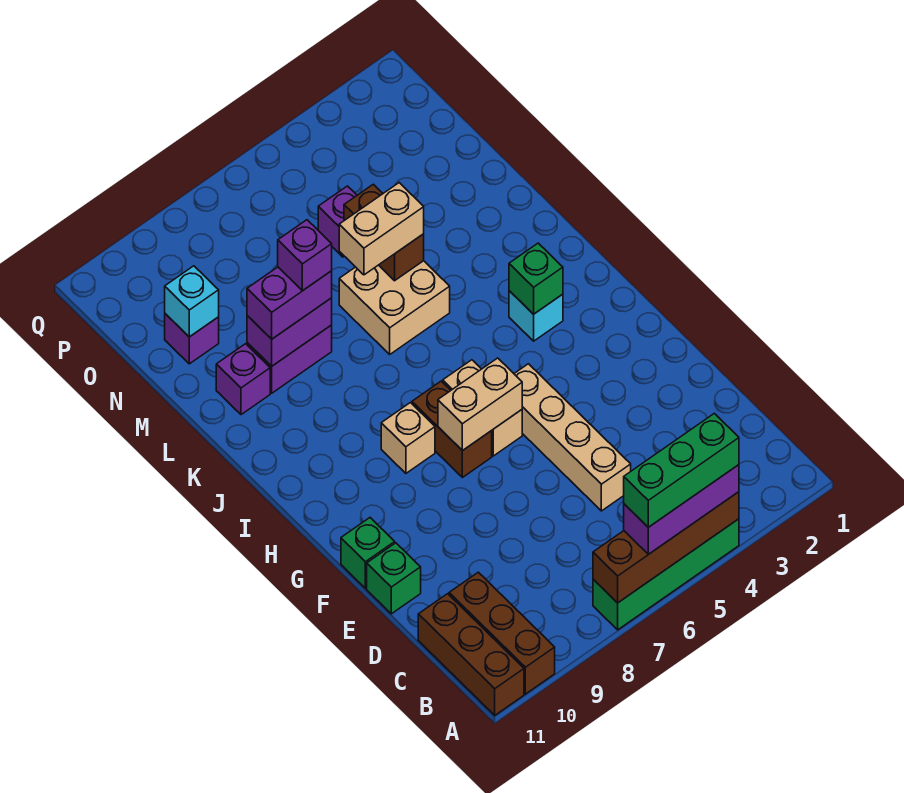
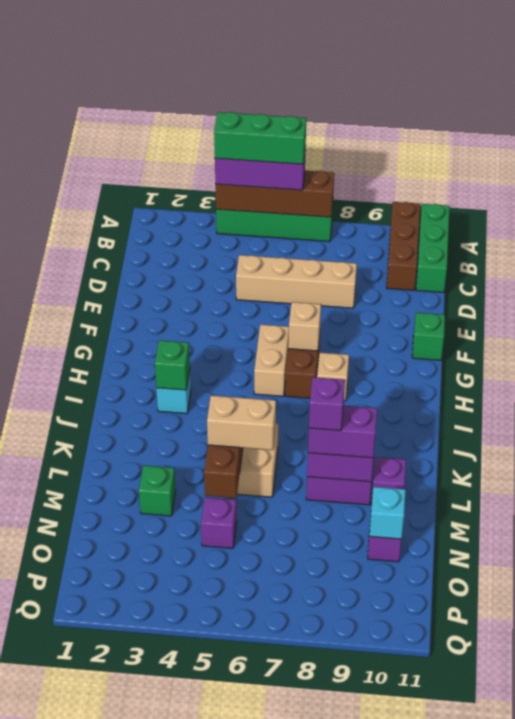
brown 1x3 brick [418,594,524,715] -> green 1x3 brick [416,204,450,293]
tan 1x4 brick [514,364,631,511] -> tan 1x4 brick turned to [236,255,357,308]
green 1x1 brick [367,543,421,614] -> green 1x1 brick moved to [139,465,176,516]
tan 1x2 brick [438,358,522,451] -> tan 1x1 brick [288,302,321,351]

